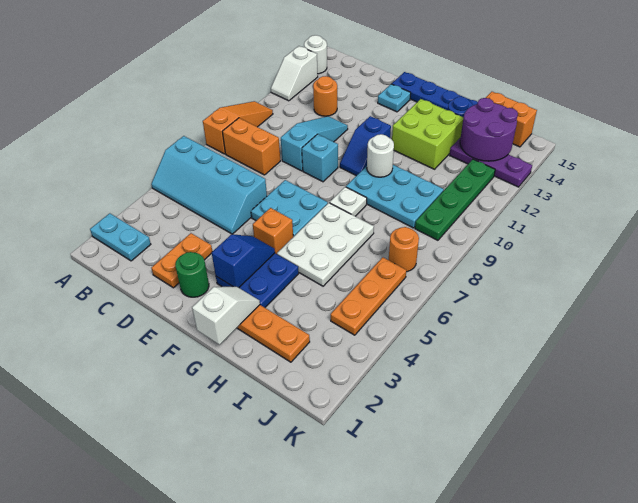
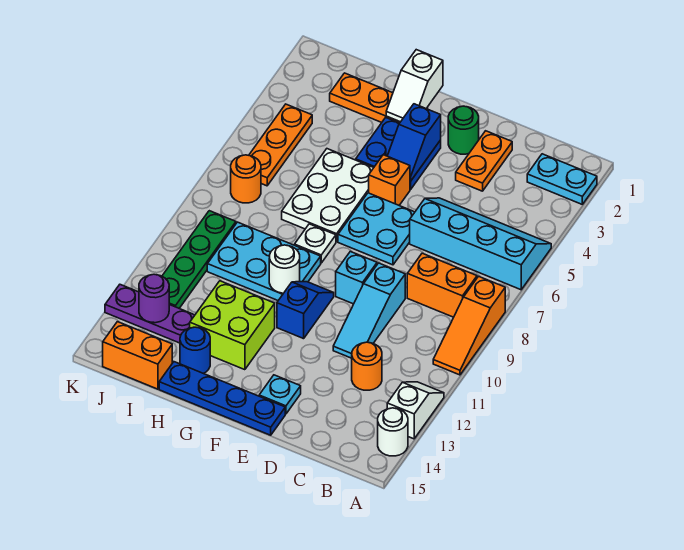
purple 2x2 round brick [460,98,518,161] -> purple 1x1 round brick [139,274,169,323]

